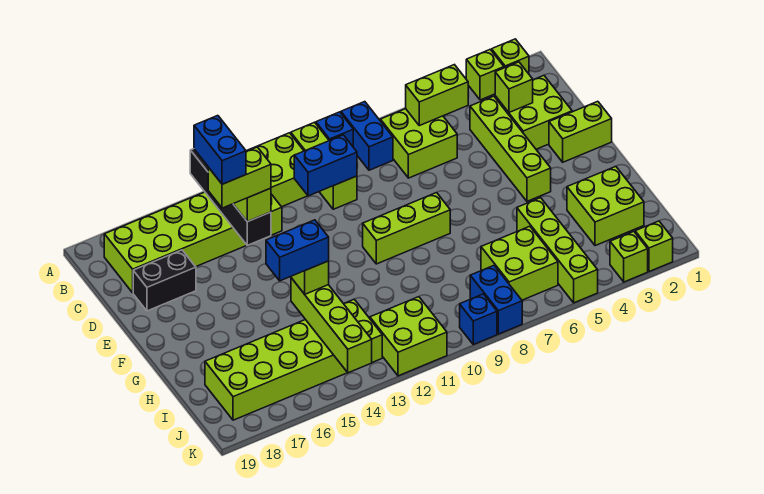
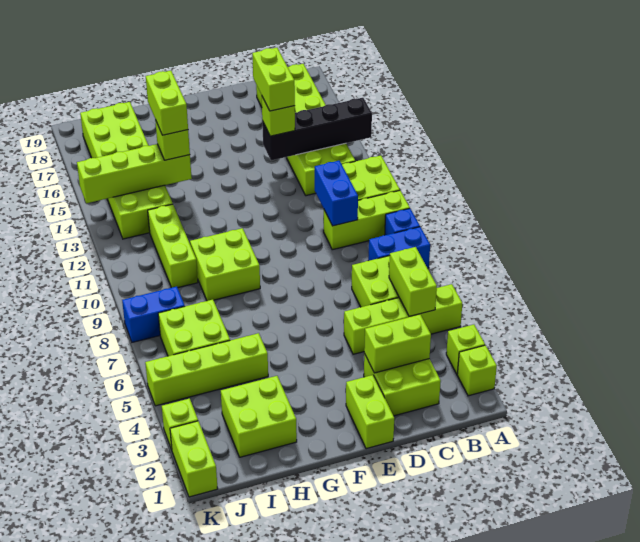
lime 1x1 brick [495,62,533,112] -> lime 1x2 brick [364,315,431,373]
lime 1x4 brick [470,96,551,201] -> lime 1x4 brick moved to [344,284,462,354]
blue 1x2 brick [194,116,246,184] -> none
black 1x2 brick [133,250,196,311] -> none
lime 1x3 brick [363,193,450,264] -> lime 1x3 brick moved to [148,204,198,288]
blue 1x2 brick [266,220,329,281] -> lime 1x2 brick [146,71,188,135]
lime 2x2 brick [370,297,447,376] -> lime 2x2 brick moved to [190,228,260,301]
lime 1x1 brick [635,221,673,272] -> lime 1x2 brick [170,421,218,497]
blue 1x1 brick [460,294,497,345] -> none

